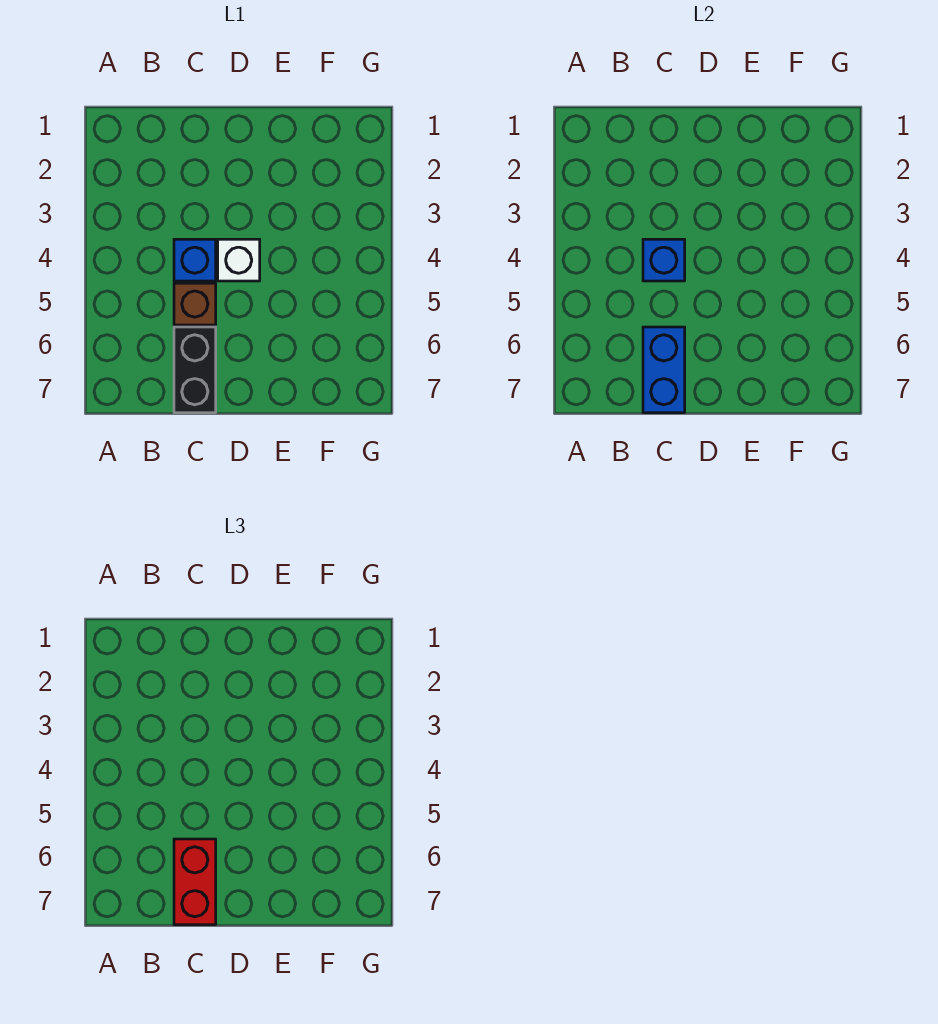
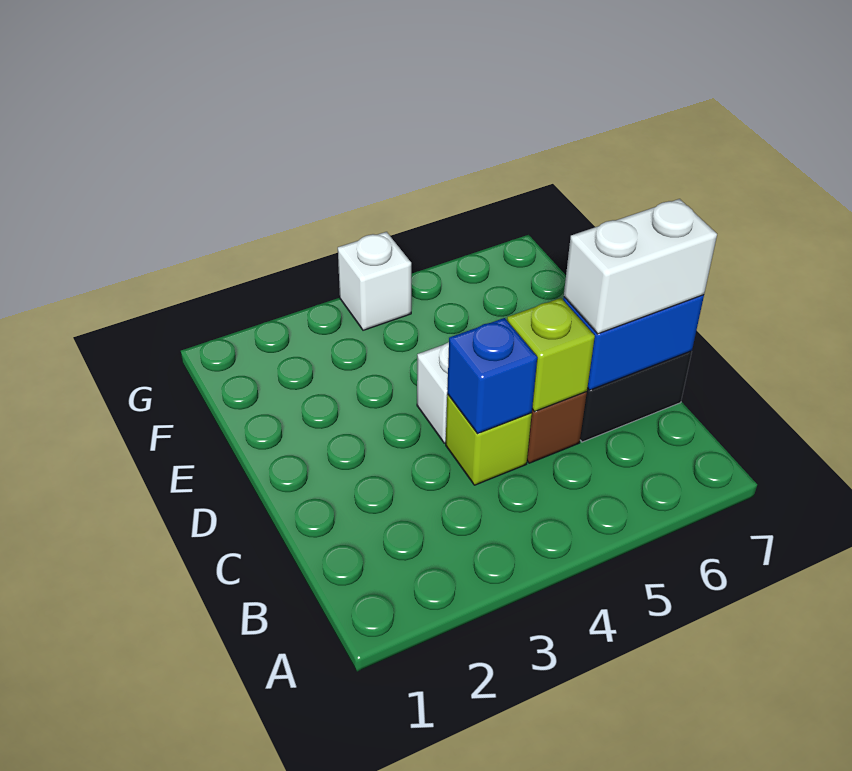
blue 1x1 brick [174,239,216,281] -> lime 1x1 brick [446,394,532,485]
none -> lime 1x1 brick [507,298,595,412]
red 1x2 brick [174,839,216,925] -> white 1x2 brick [564,199,717,334]
none -> white 1x1 brick [338,232,411,330]

